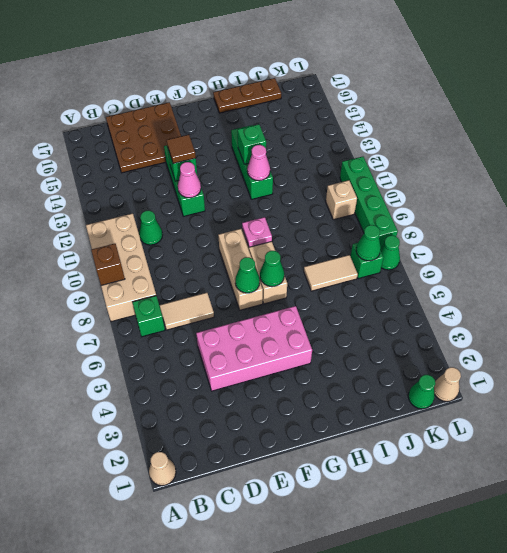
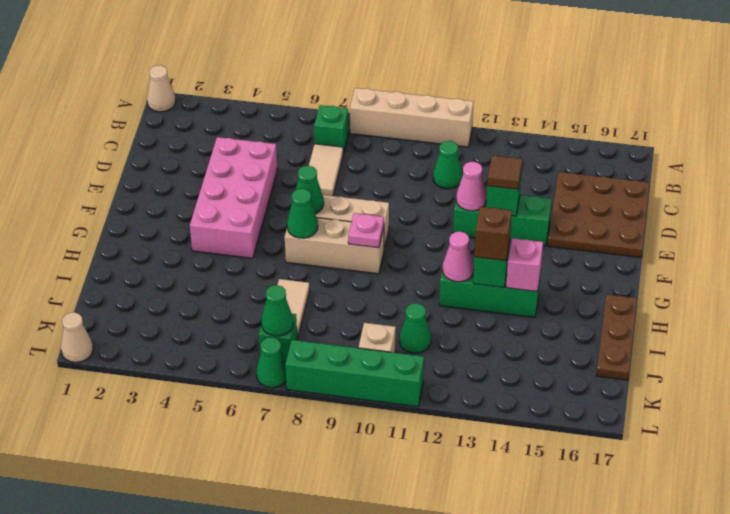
tan 2x4 brick [86,213,156,322] -> tan 1x4 brick [350,88,474,147]
brown 1x1 brick [91,244,125,285] -> brown 1x1 brick moved to [475,207,512,261]
none -> pink 1x1 brick [506,238,543,292]
green 1x1 cone [408,375,435,409] -> green 1x1 cone moved to [400,303,431,353]

